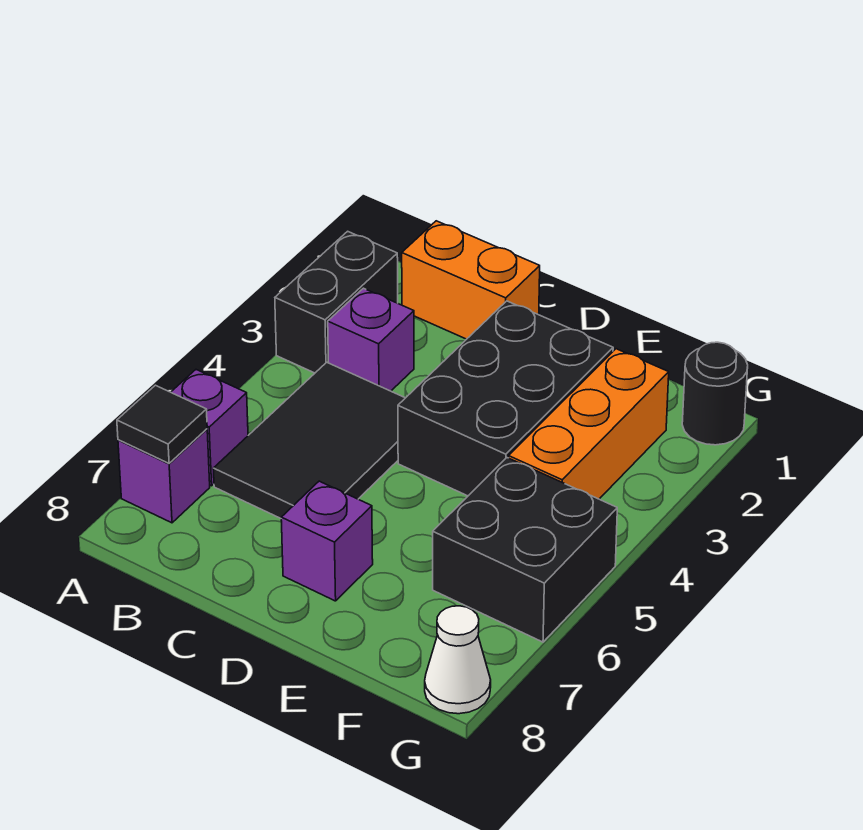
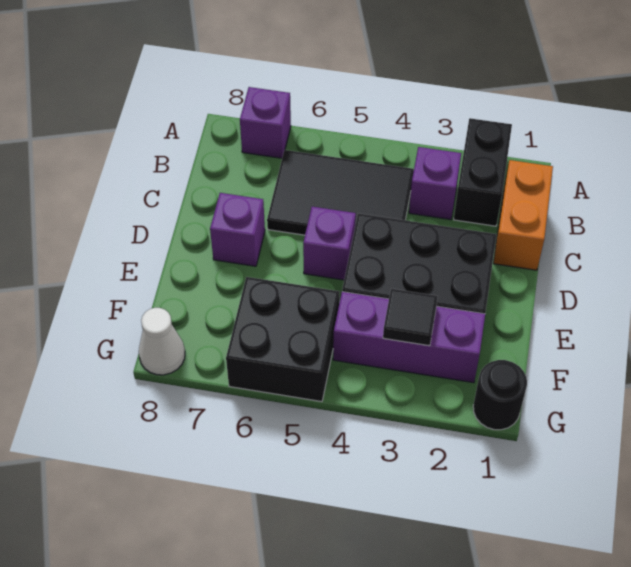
black 1x2 brick [275,231,398,373] -> black 1x2 brick turned to [454,118,512,226]
purple 1x1 brick [171,370,248,486] -> purple 1x1 brick moved to [303,207,356,280]
black 1x1 tile [117,385,207,463] -> black 1x1 tile moved to [383,289,438,346]
orange 1x3 brick [509,349,669,499] -> purple 1x3 brick [333,292,485,383]

